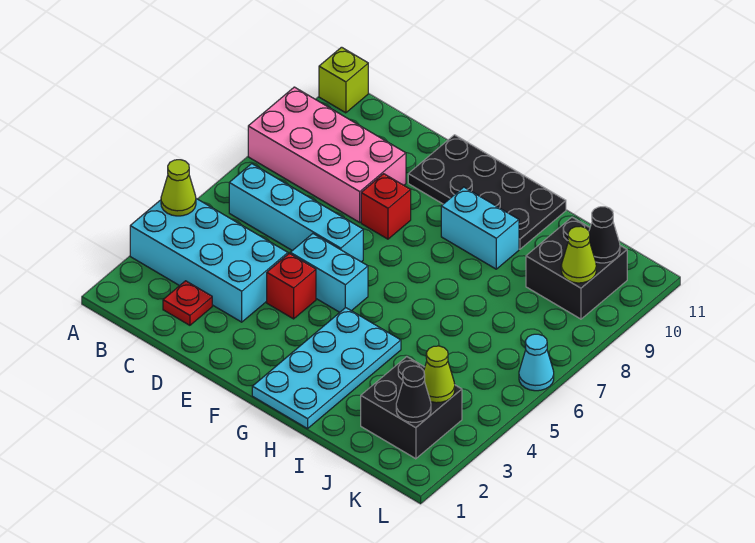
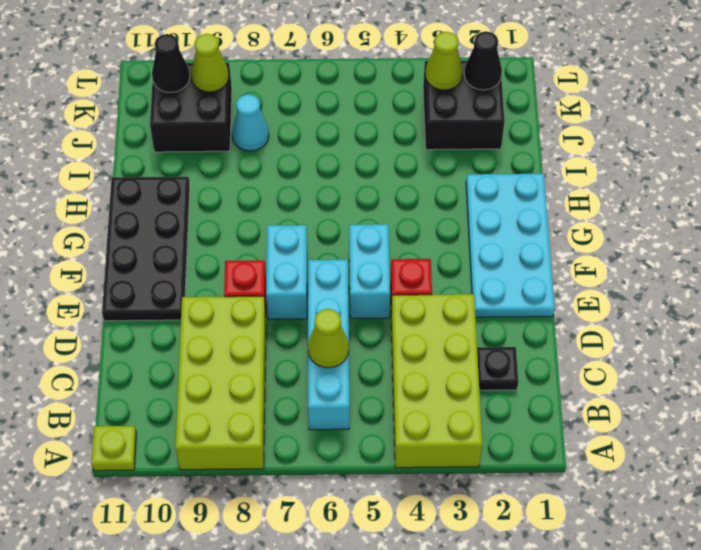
cyan 2x4 brick [130,199,288,322] -> lime 2x4 brick [391,294,482,468]
lime 1x1 cone [161,160,196,216] -> lime 1x1 cone moved to [308,309,349,368]
pink 2x4 brick [248,87,406,222] -> lime 2x4 brick [175,296,266,470]
lime 1x1 brick [319,47,368,113] -> lime 1x1 plate [91,426,137,471]
red 1x1 plate [163,281,212,325] -> black 1x1 plate [477,347,518,390]
cyan 2x4 plate [252,308,401,429] -> cyan 2x4 plate turned to [466,174,555,317]
cyan 1x2 brick [441,187,519,269] -> cyan 1x2 brick moved to [266,225,307,319]
cyan 1x1 cone [519,334,554,391] -> cyan 1x1 cone moved to [232,94,269,151]

